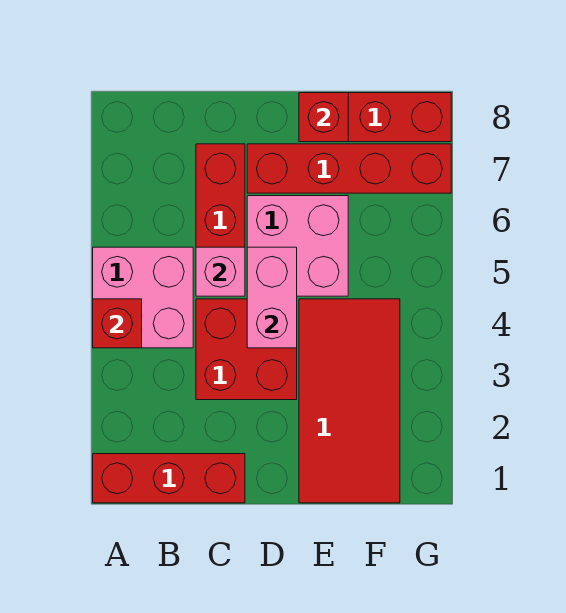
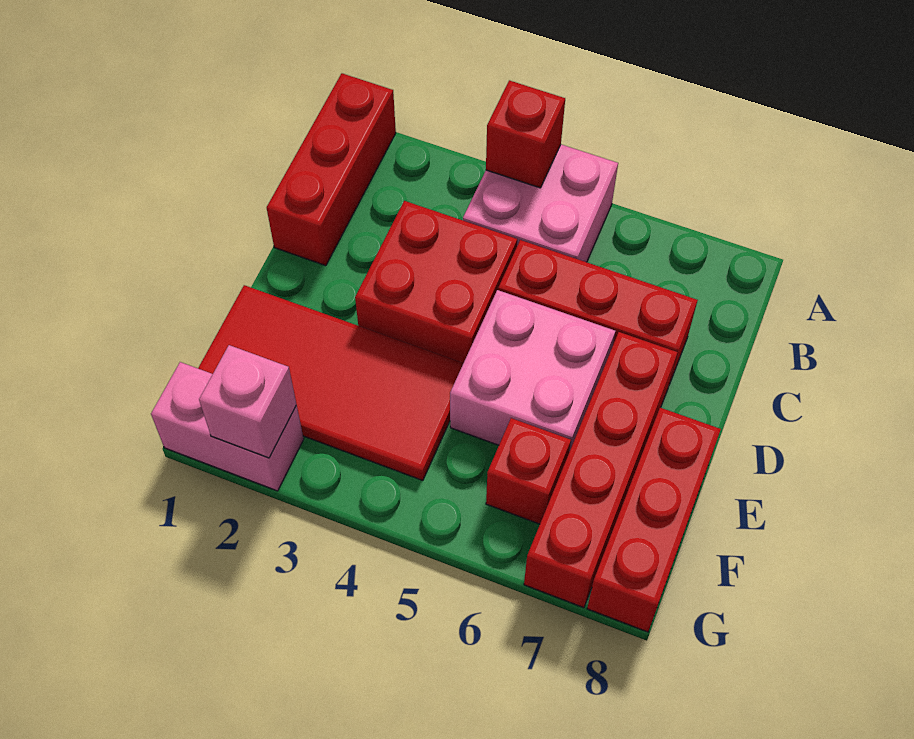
pink 1x1 brick [196,247,245,296] -> pink 1x1 brick moved to [199,345,296,458]
pink 1x2 brick [247,247,297,348] -> pink 1x2 brick moved to [151,362,304,491]
red 1x1 brick [299,93,348,142] -> red 1x1 brick moved to [486,418,571,524]

